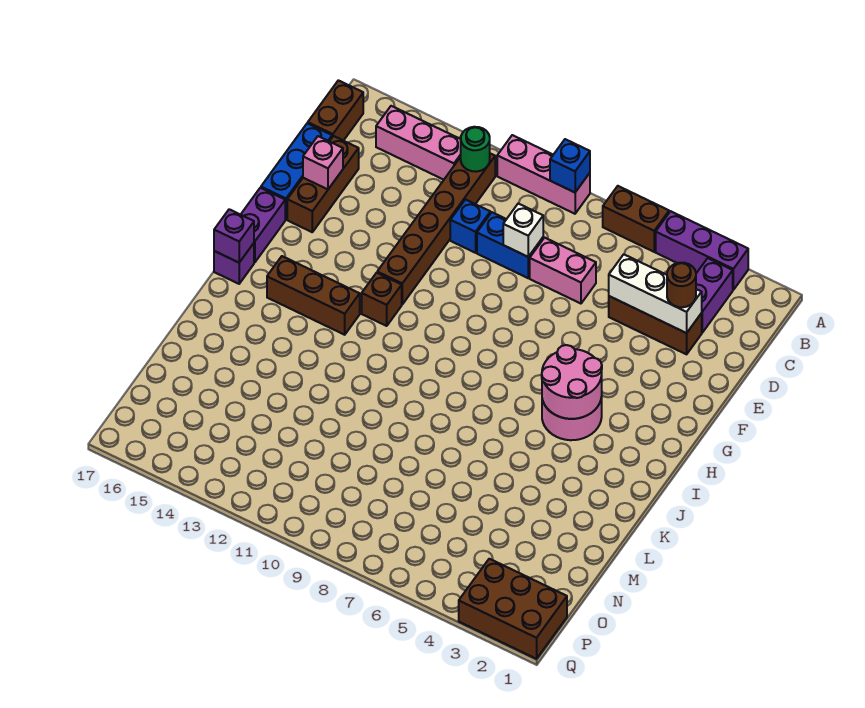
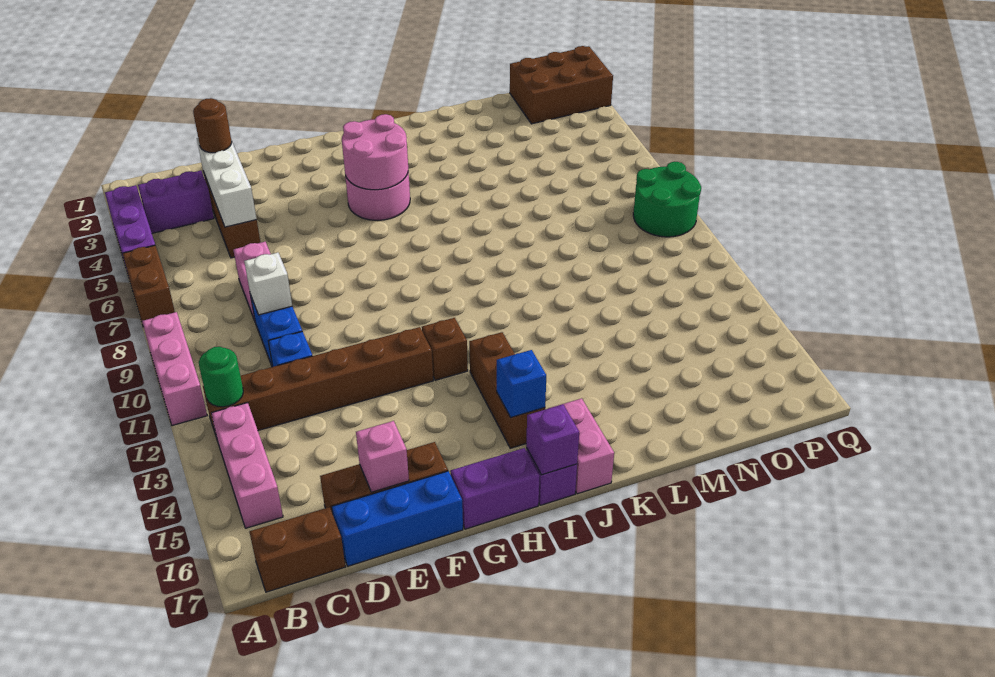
blue 1x1 brick [550,139,590,192] -> blue 1x1 brick moved to [497,350,546,417]
none -> pink 1x2 brick [548,398,614,494]
brown 2x3 brick [459,559,567,659] -> brown 2x3 brick turned to [510,46,613,124]
none -> green 2x2 round brick [633,162,701,237]

